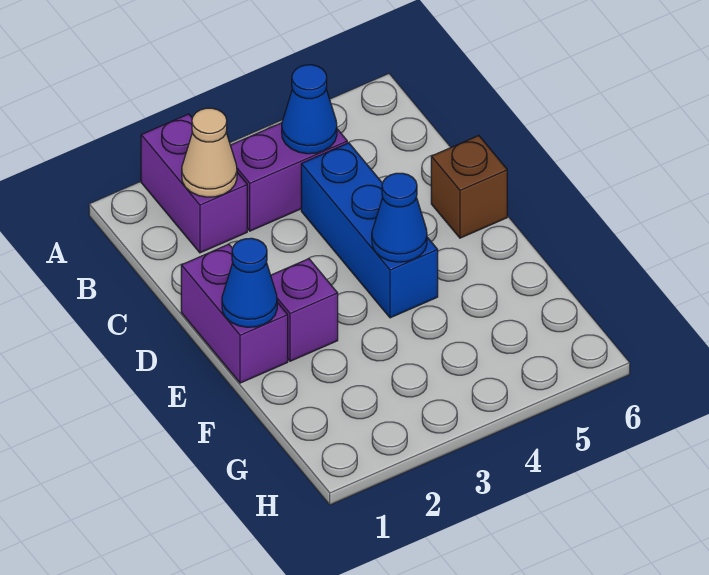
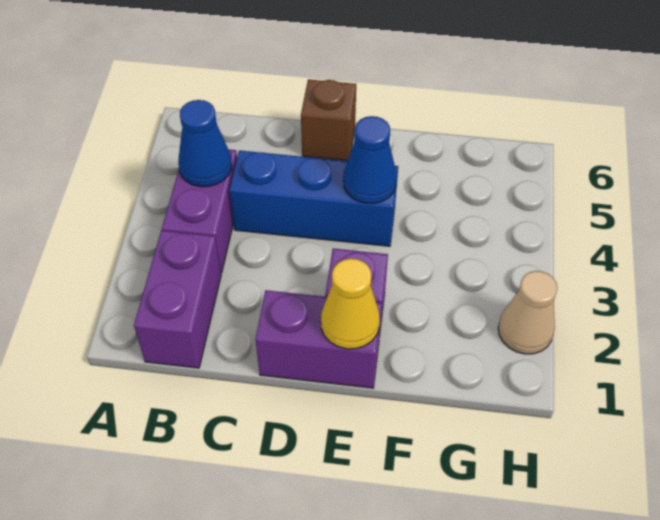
purple 1x2 brick [141,114,247,253] -> purple 1x2 brick turned to [134,230,221,368]
tan 1x1 cone [182,108,237,197] -> tan 1x1 cone moved to [498,271,557,354]
blue 1x1 cone [222,238,277,327] -> yellow 1x1 cone [321,258,380,349]

